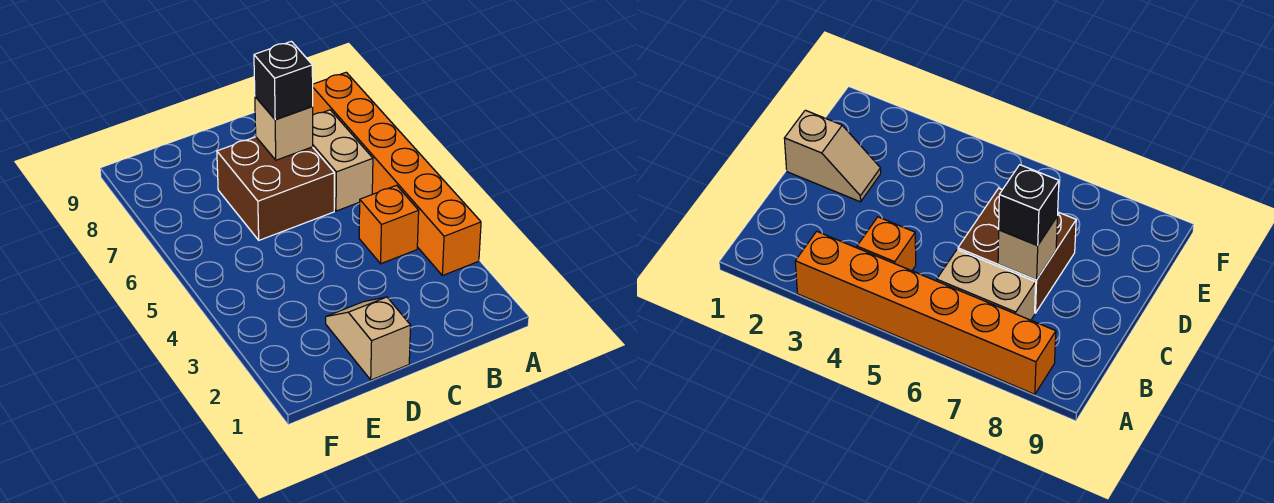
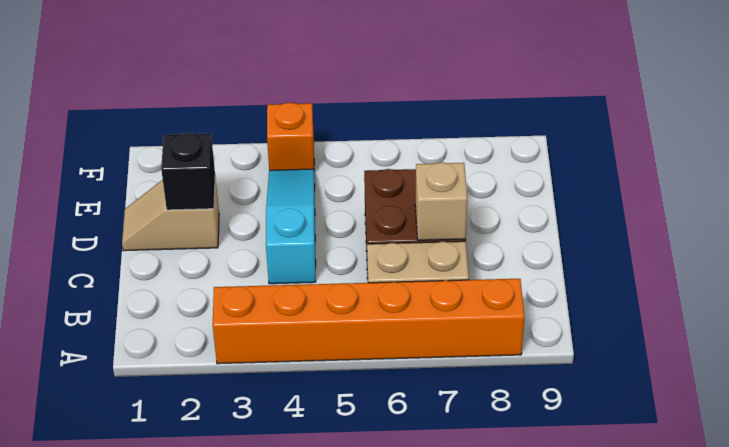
orange 1x1 brick [359,185,419,264] -> orange 1x1 brick moved to [267,103,314,170]
none -> cyan 1x3 slope [266,169,316,284]
black 1x1 brick [254,41,313,120] -> black 1x1 brick moved to [161,133,215,210]
tan 1x2 slope [326,297,411,380] -> tan 1x2 slope turned to [122,177,219,251]

